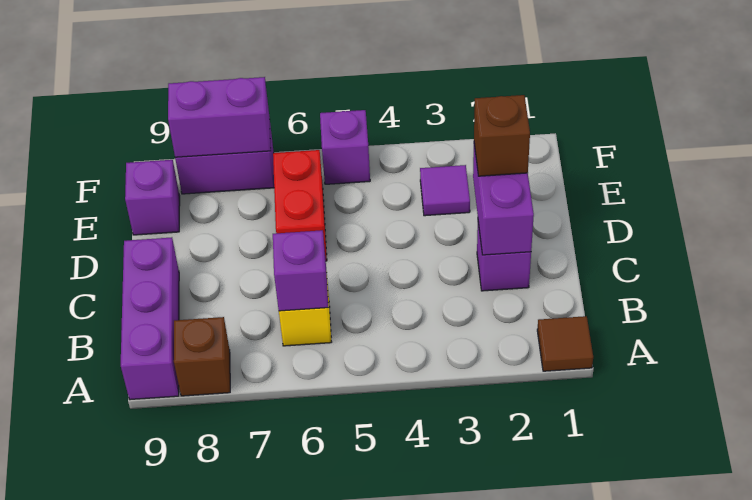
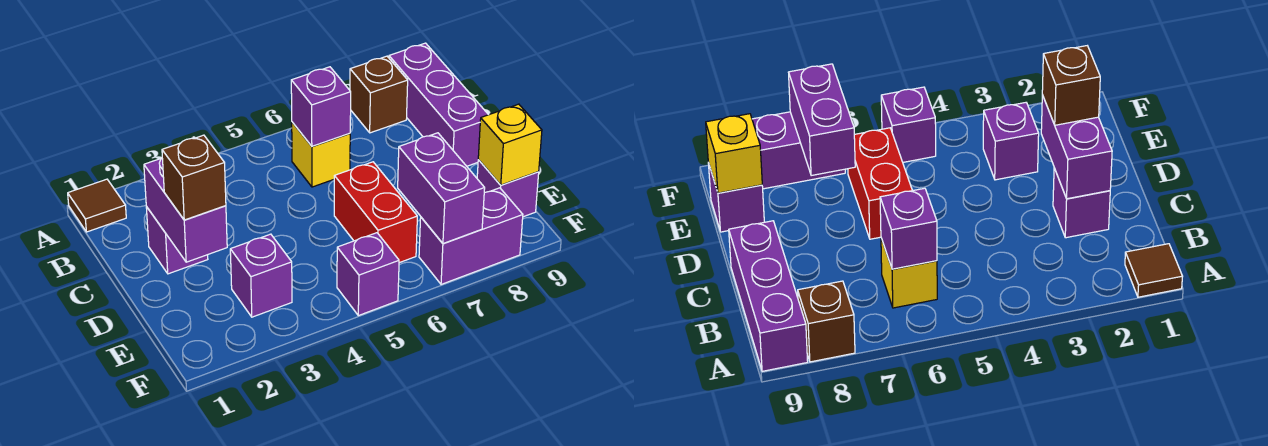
purple 1x1 tile [420,165,470,216] -> purple 1x1 brick [230,234,292,317]
none -> yellow 1x1 brick [478,104,542,185]
purple 1x2 brick [168,77,271,157] -> purple 1x2 brick turned to [398,133,485,243]

